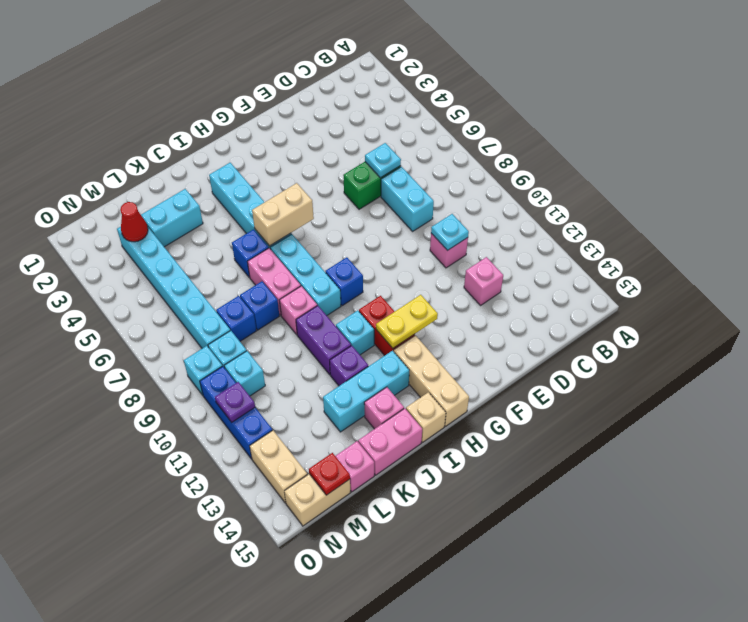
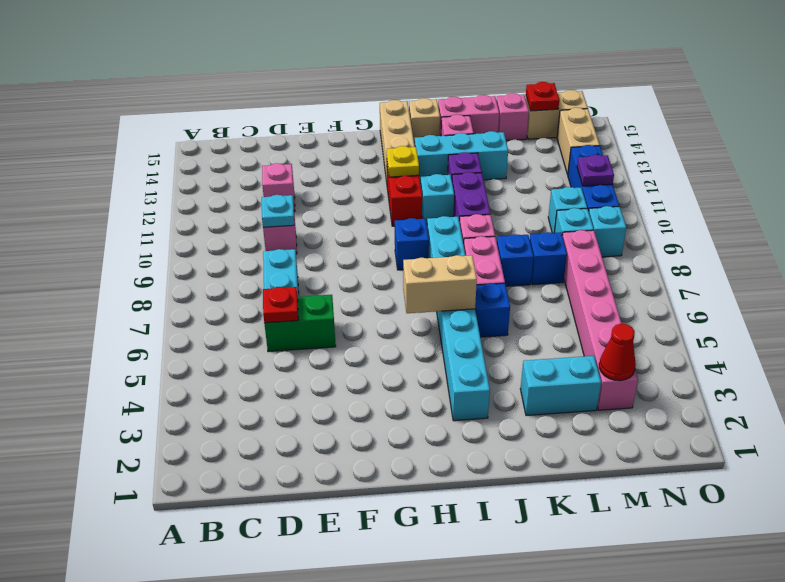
cyan 1x1 plate [365,143,401,178] -> red 1x1 plate [263,287,298,323]
yellow 1x2 plate [376,295,438,348] -> yellow 1x1 plate [387,146,419,177]
cyan 1x6 brick [117,227,230,348] -> pink 1x6 brick [562,230,638,410]

